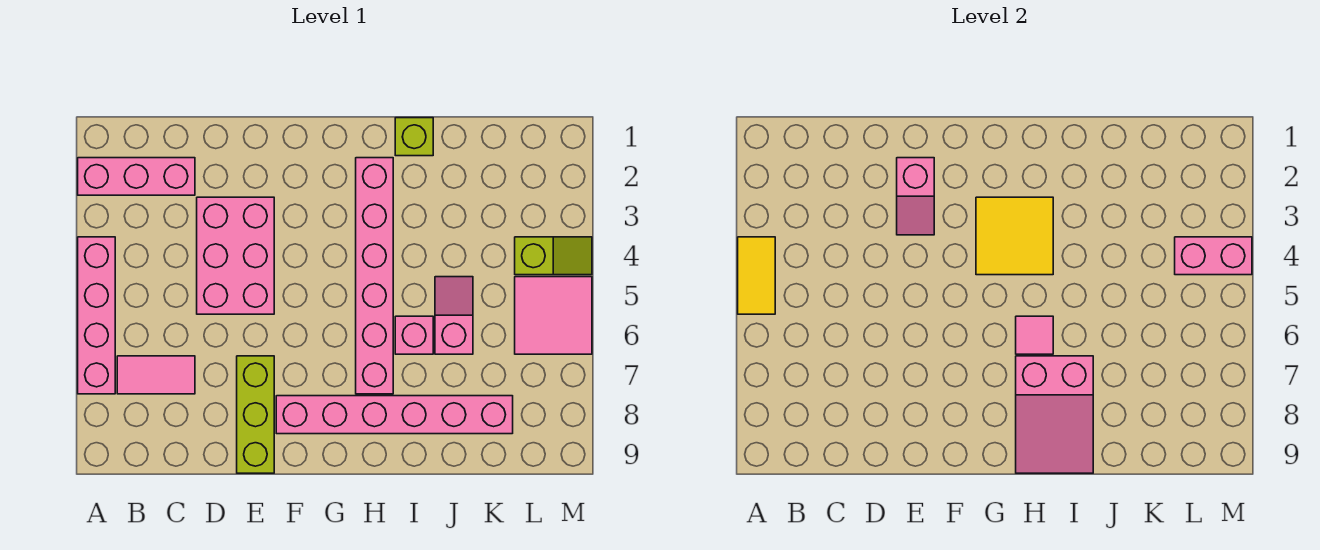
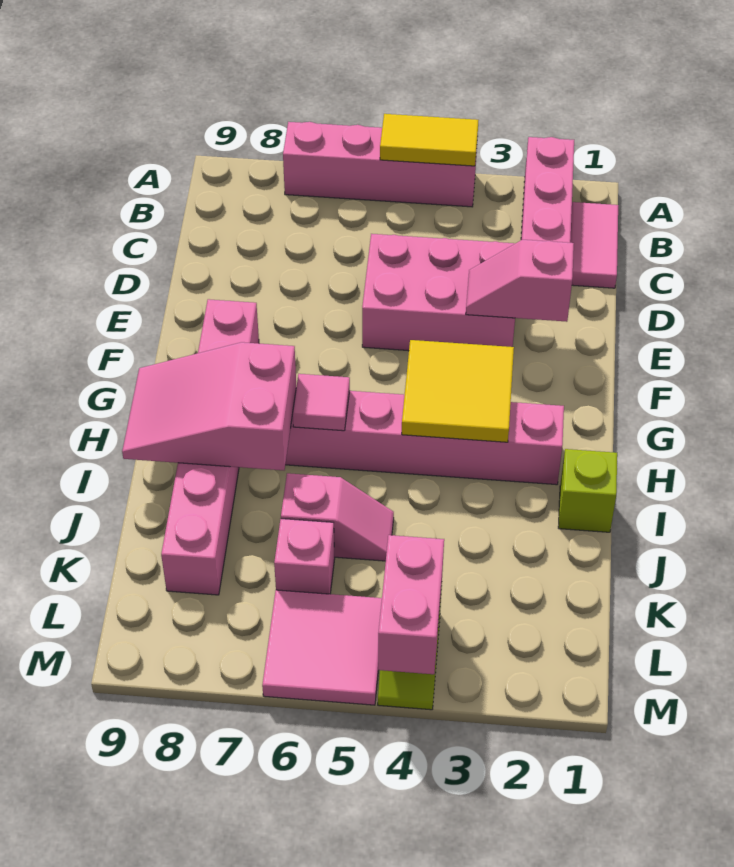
pink 1x2 tile [117,356,195,394] -> pink 1x2 tile moved to [570,202,618,288]
lime 1x3 brick [237,356,274,473] -> none
pink 1x1 brick [395,316,433,354] -> pink 1x1 brick moved to [274,519,335,594]

